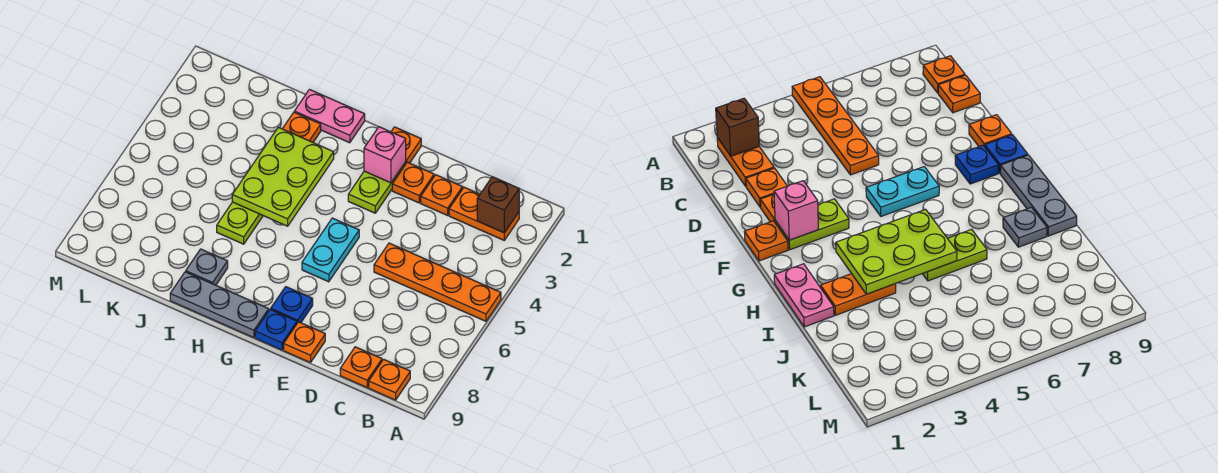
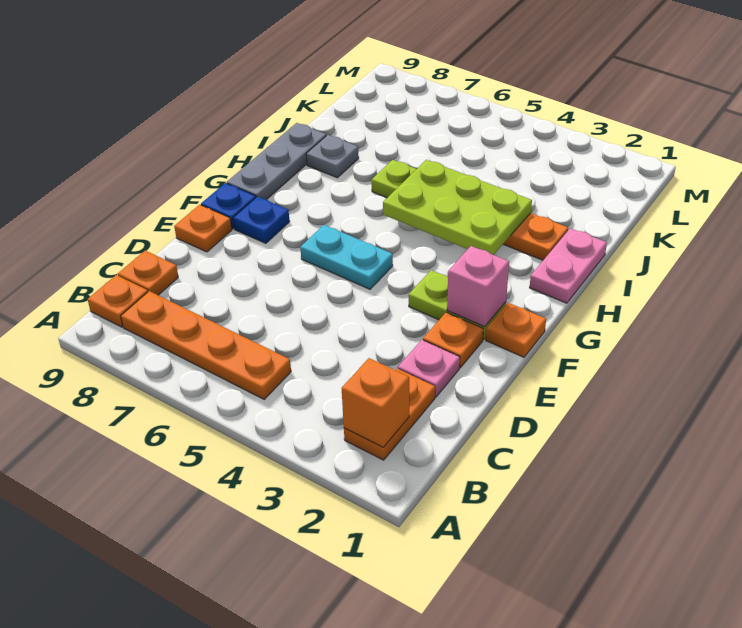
orange 1x4 plate [374,243,501,321] -> orange 1x4 plate turned to [121,291,291,399]
brown 1x1 brick [477,177,519,233] -> orange 1x1 brick [342,358,409,447]
orange 1x1 plate [421,175,463,215] -> pink 1x1 plate [398,340,460,397]

